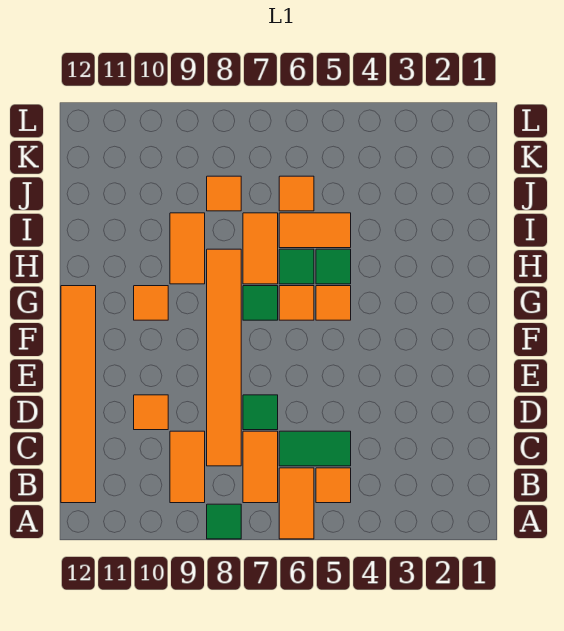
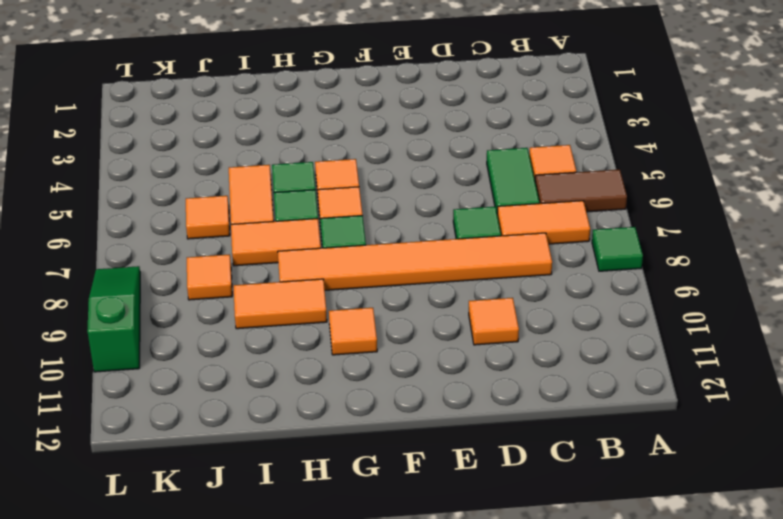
orange 1x2 tile [279,468,314,539] -> brown 1x2 tile [535,169,627,212]
orange 1x2 tile [170,431,205,503] -> none
orange 1x6 tile [61,286,96,503] -> none
none -> green 1x3 slope [87,266,140,372]

